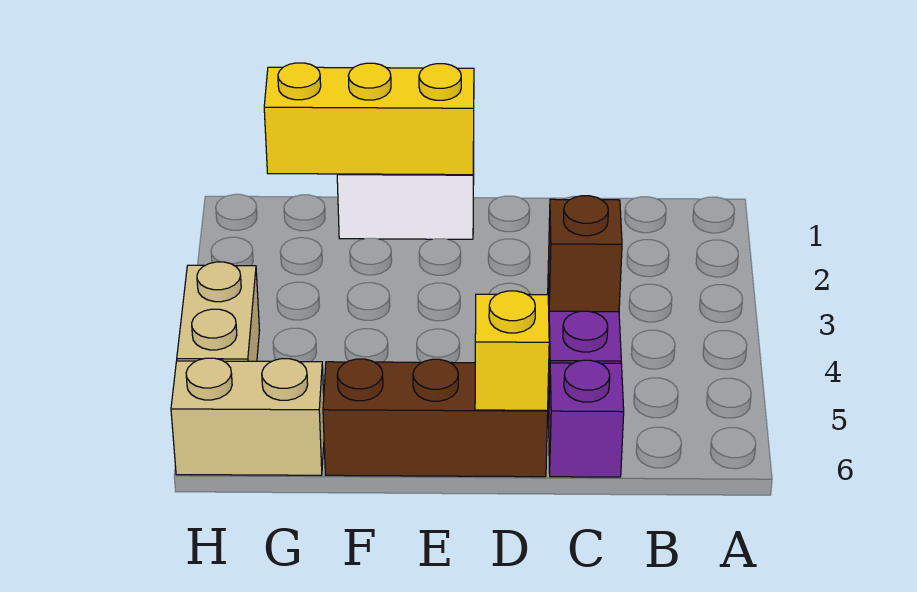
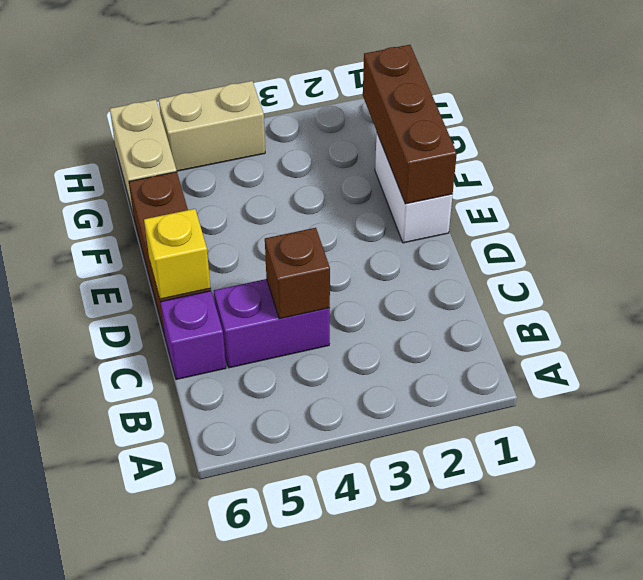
yellow 1x3 brick [264,63,474,175] -> brown 1x3 brick [363,45,457,204]

